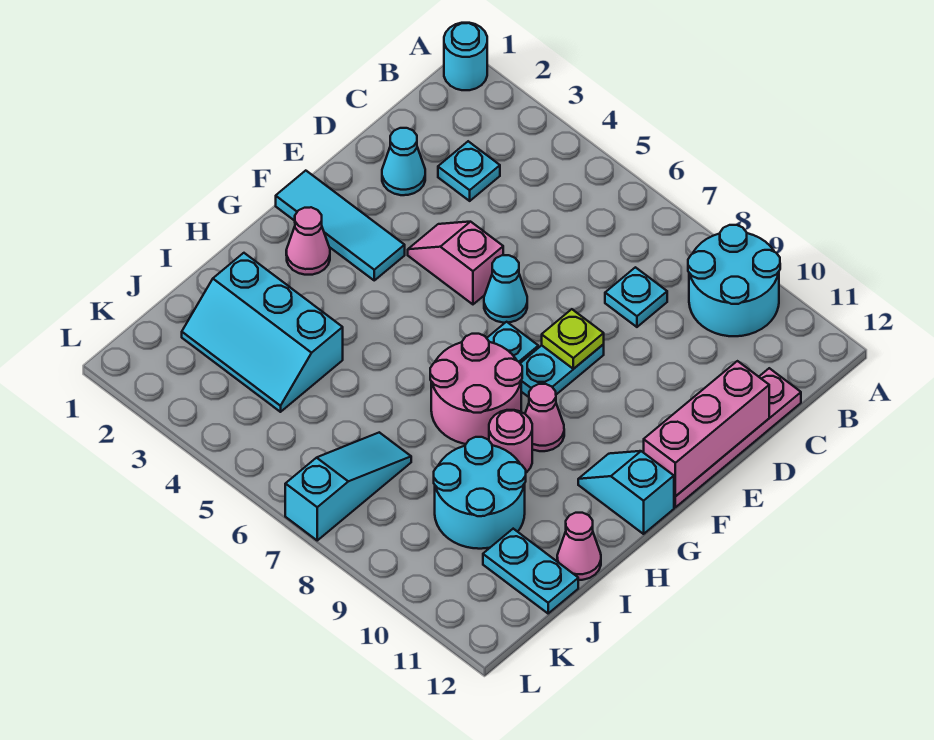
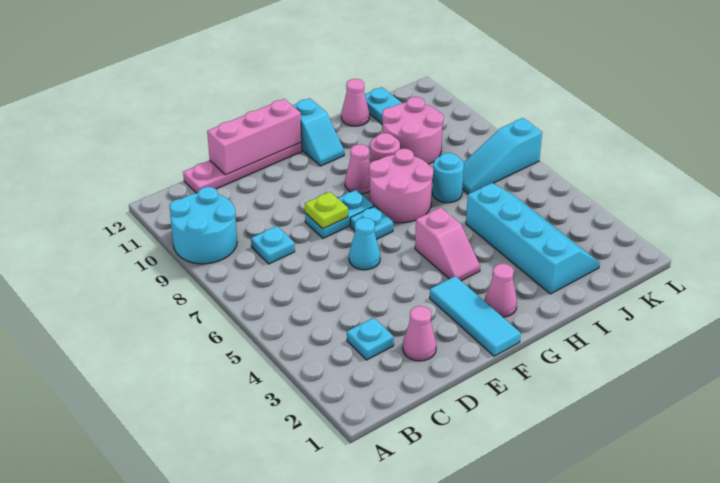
cyan 1x1 round brick [444,23,487,90] -> cyan 1x1 round brick moved to [432,153,464,203]
cyan 1x1 cone [382,128,425,195] -> pink 1x1 cone [403,306,436,361]
pink 1x2 slope [408,222,503,304] -> pink 1x2 slope moved to [415,208,480,281]
cyan 2x3 slope [182,253,343,412] -> cyan 2x4 slope [466,183,600,294]
cyan 2x2 round brick [434,437,526,549] -> pink 2x2 round brick [382,97,444,164]

